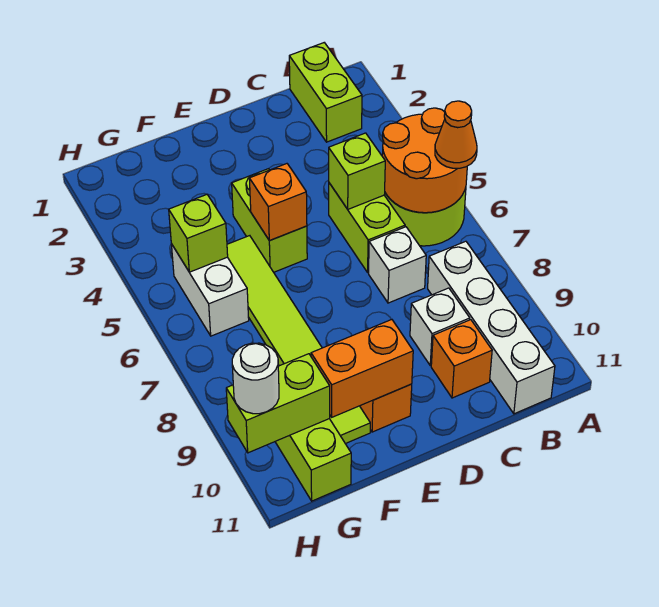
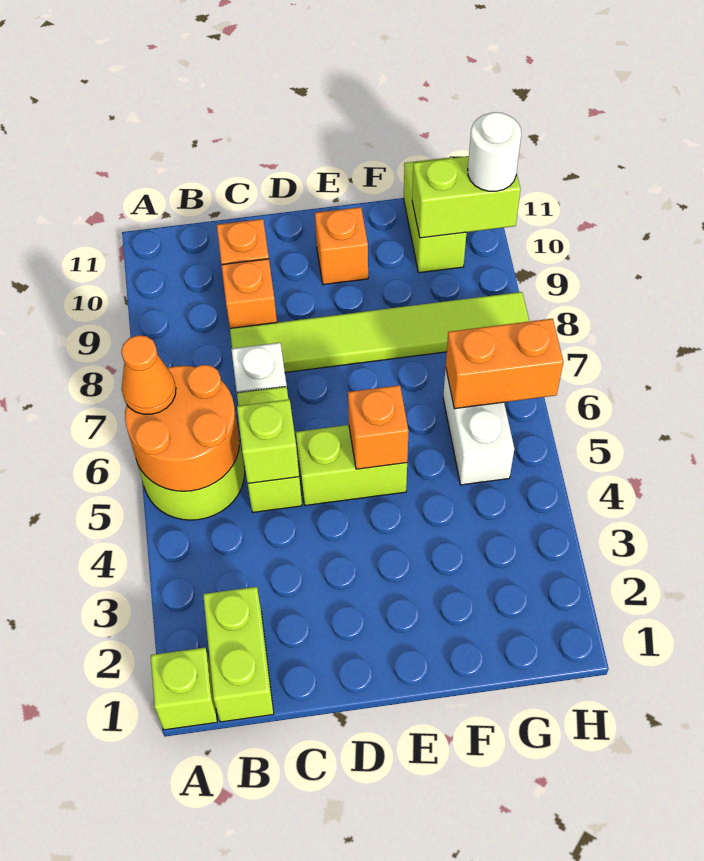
white 1x4 brick [428,241,555,414] -> none
white 1x1 brick [410,288,470,366] -> orange 1x1 brick [221,259,277,328]
lime 1x2 brick [232,169,307,272] -> lime 1x2 brick turned to [296,425,407,506]
orange 1x2 brick [311,320,413,417] -> orange 1x2 brick moved to [446,319,563,409]
lime 1x6 tile [227,236,370,444] -> lime 1x6 tile turned to [230,292,529,372]
lime 1x1 brick [169,195,228,272] -> lime 1x1 brick moved to [151,648,217,730]

